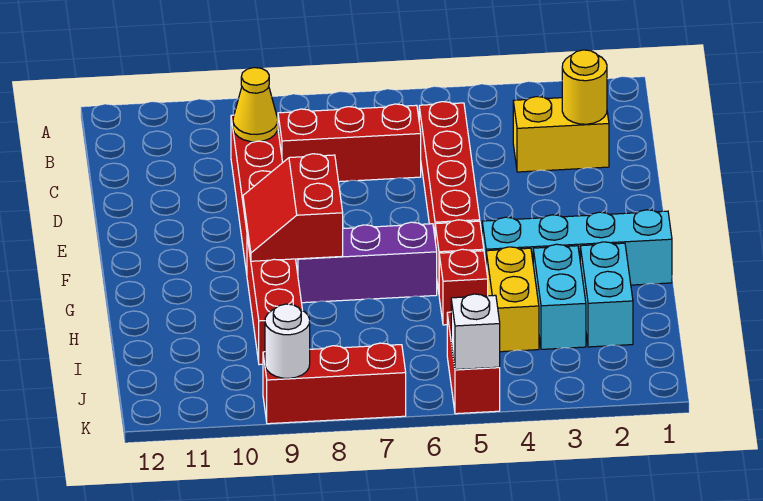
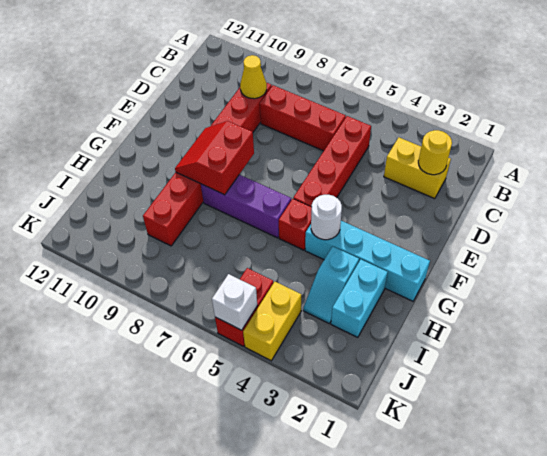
cyan 1x2 brick [533,244,586,349] -> cyan 1x2 slope [303,246,359,324]
yellow 1x2 brick [486,247,539,352] -> yellow 1x2 brick moved to [243,282,301,361]
red 1x1 brick [439,249,488,325] -> none
red 1x3 brick [263,343,406,424] -> none
white 1x1 round brick [265,304,310,378] -> white 1x1 round brick moved to [311,195,342,240]

